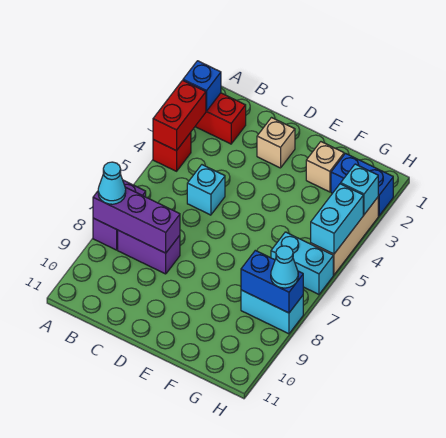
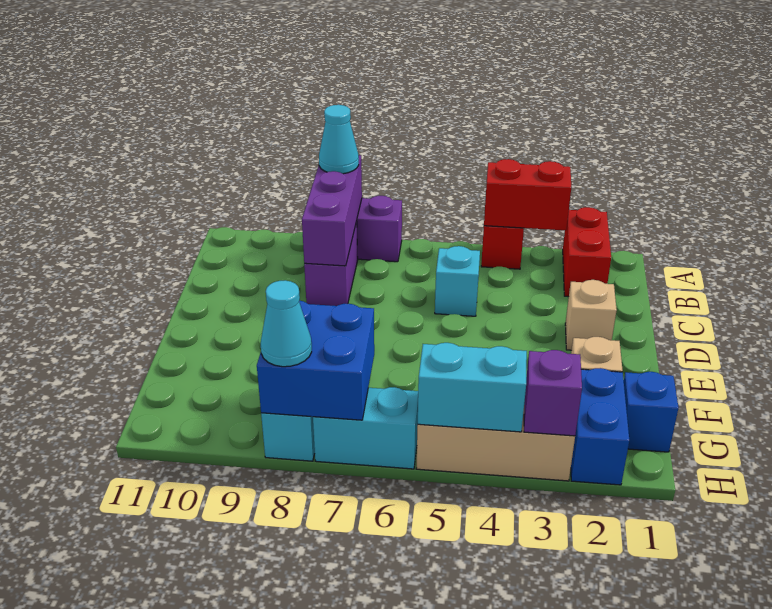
blue 1x1 brick [183,61,221,111] -> blue 1x1 brick moved to [624,372,679,452]
cyan 1x2 brick [271,232,333,294] -> cyan 1x2 brick turned to [313,387,418,469]
blue 1x2 brick [241,250,303,313] -> blue 2x2 brick [257,301,374,420]
cyan 1x1 brick [341,164,378,214] -> purple 1x1 brick [524,350,582,436]

